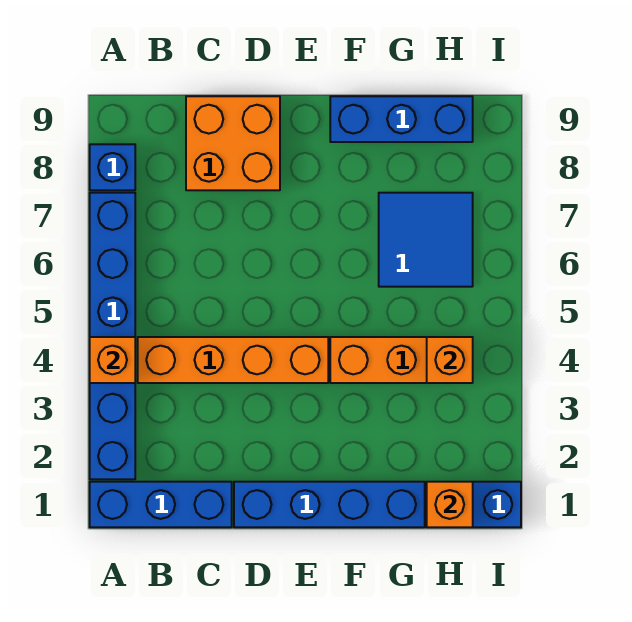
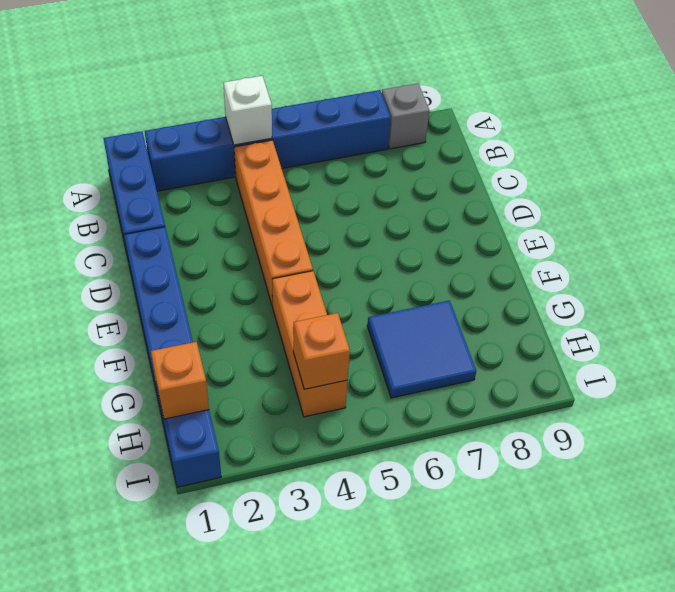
orange 1x1 brick [90,337,135,383] -> white 1x1 brick [223,76,272,145]
blue 1x1 brick [90,144,135,190] -> grey 1x1 brick [382,83,429,149]
orange 2x2 brick [186,96,280,190] -> none
blue 1x3 brick [330,96,473,142] -> none

